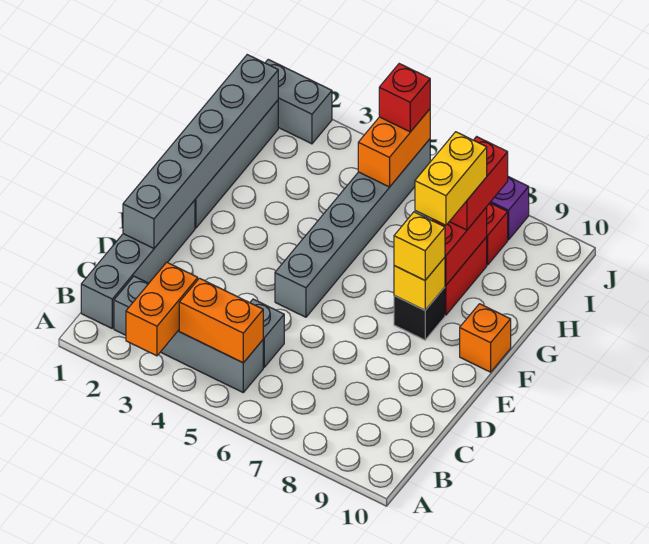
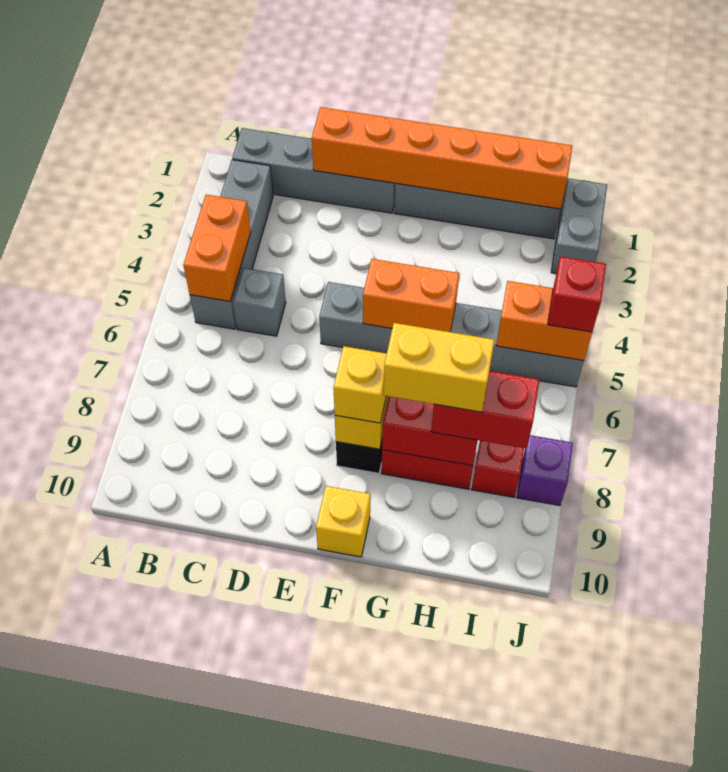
orange 1x2 brick [126,262,198,356] -> orange 1x2 brick moved to [363,259,459,332]
grey 1x6 brick [123,55,278,248] -> orange 1x6 brick [312,107,572,209]
orange 1x1 brick [460,304,511,372] -> yellow 1x1 brick [316,486,370,557]

